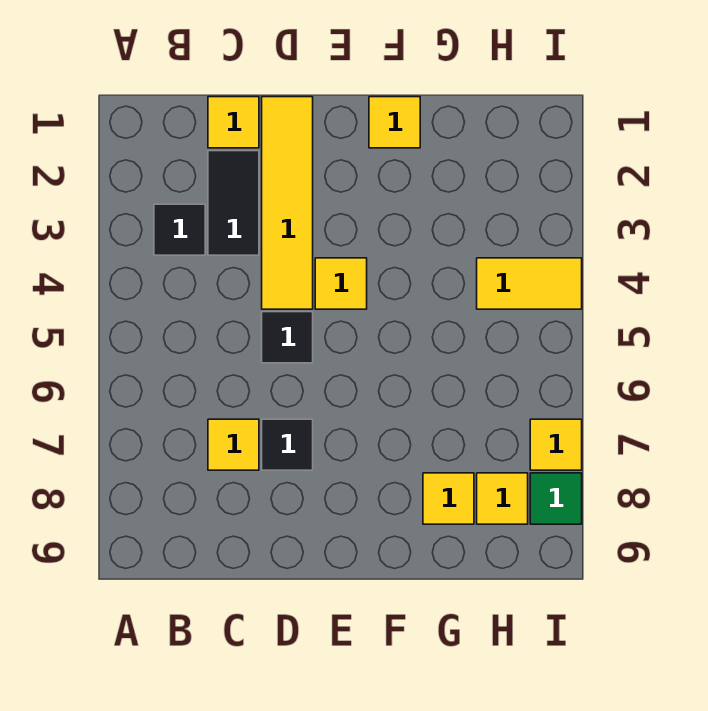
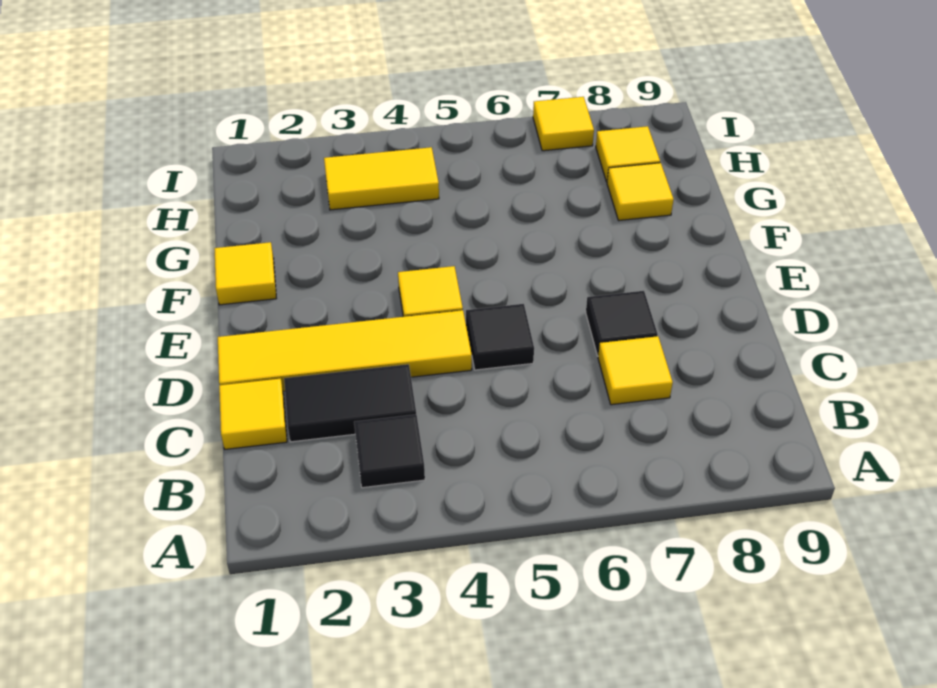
yellow 1x2 tile [477,258,582,309] -> yellow 1x2 tile turned to [324,147,439,210]
green 1x1 tile [530,473,582,524] -> none

